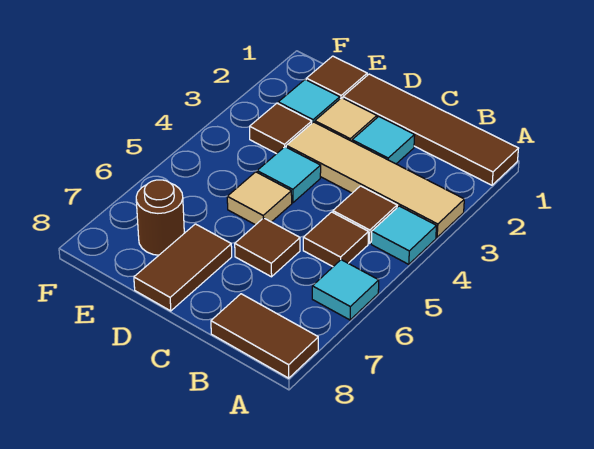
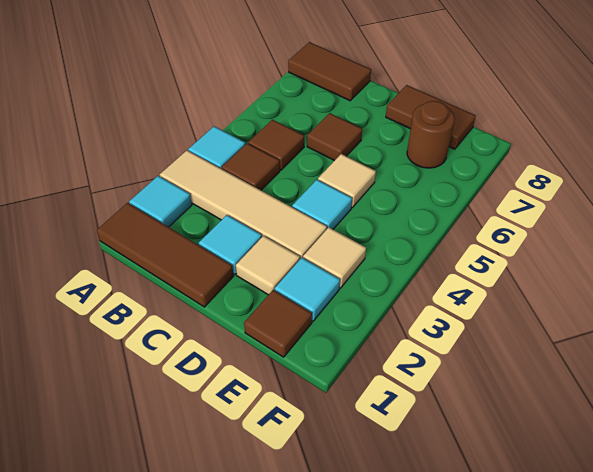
brown 1x4 tile [343,74,519,185] -> brown 1x3 tile [97,203,233,307]
cyan 1x1 tile [312,260,379,320] -> cyan 1x1 tile moved to [129,176,192,227]
brown 1x2 tile [134,224,232,311] -> brown 1x2 tile turned to [386,85,476,149]
brown 1x1 tile [250,103,312,154] -> tan 1x1 tile [303,227,366,288]

